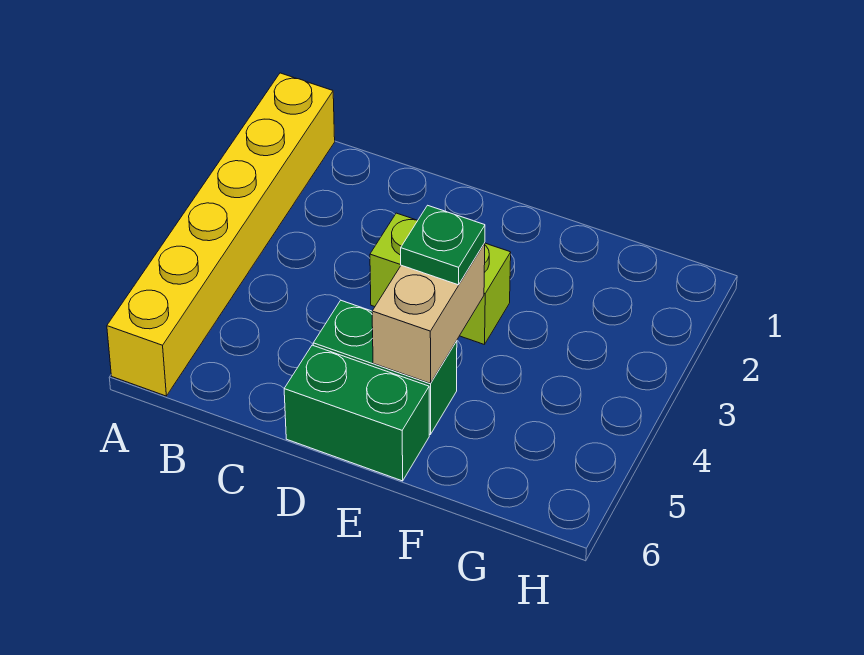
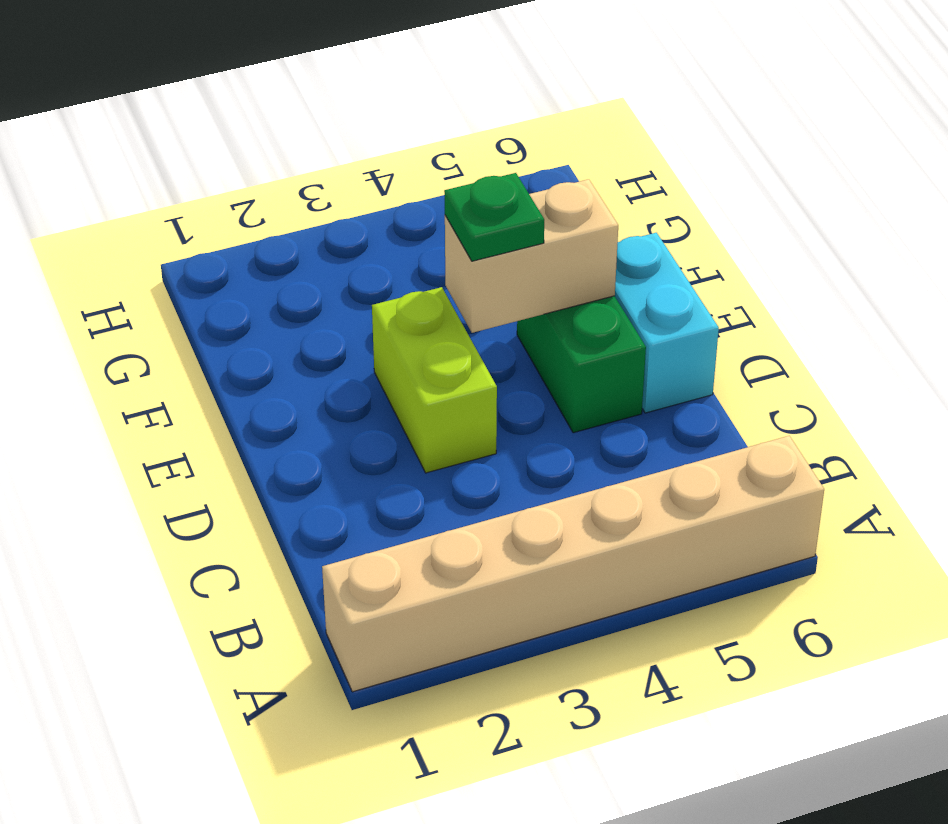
yellow 1x6 brick [107,73,335,396] -> tan 1x6 brick [322,436,824,692]
green 1x2 brick [284,345,429,481] -> cyan 1x2 brick [615,233,719,413]

